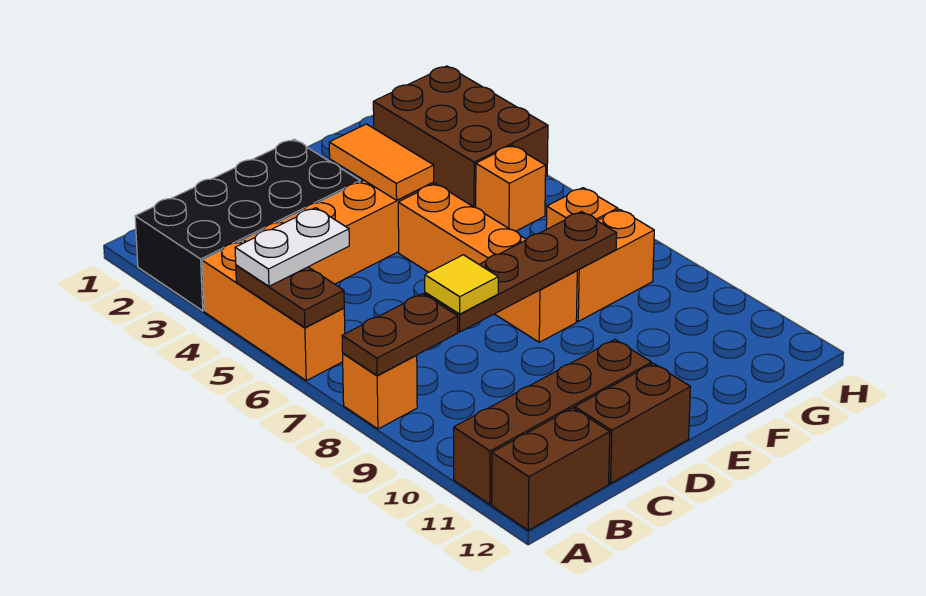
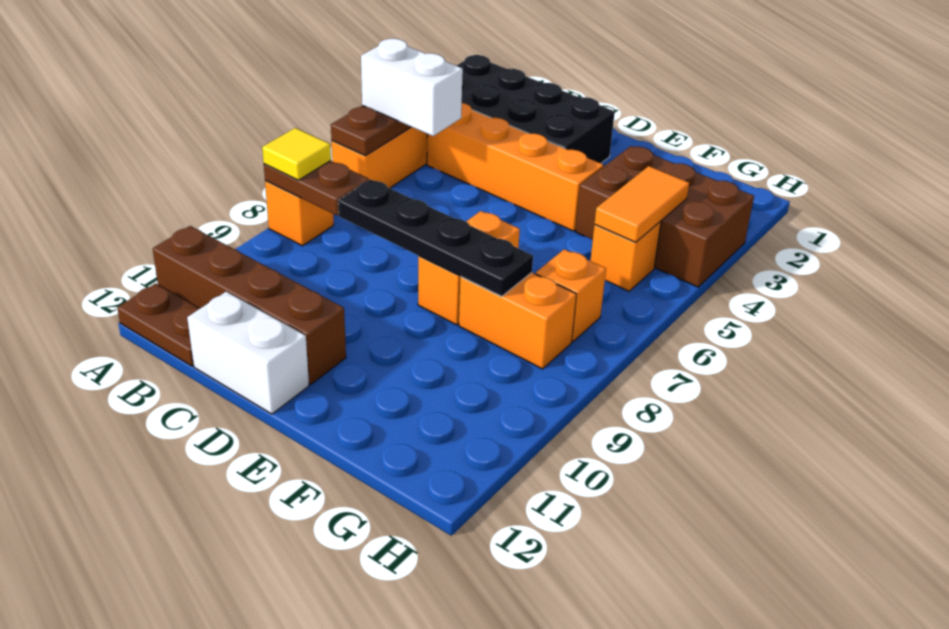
white 1x2 plate [235,208,349,286] -> white 1x2 brick [361,39,463,136]
brown 1x2 brick [492,408,610,530] -> brown 1x2 plate [117,283,200,366]
brown 1x4 plate [425,212,617,332] -> black 1x4 plate [338,179,533,296]
yellow 1x1 tile [425,255,498,314] -> yellow 1x1 tile moved to [262,128,331,180]
brown 1x2 brick [575,363,690,484] -> white 1x2 brick [187,292,309,414]
orange 1x2 tile [329,124,434,200] -> orange 1x2 tile moved to [594,166,689,242]
orange 1x4 brick [398,184,577,342] -> orange 1x2 brick [418,211,520,325]
brown 2x3 brick [373,66,548,208] -> brown 2x3 brick turned to [576,146,754,287]

